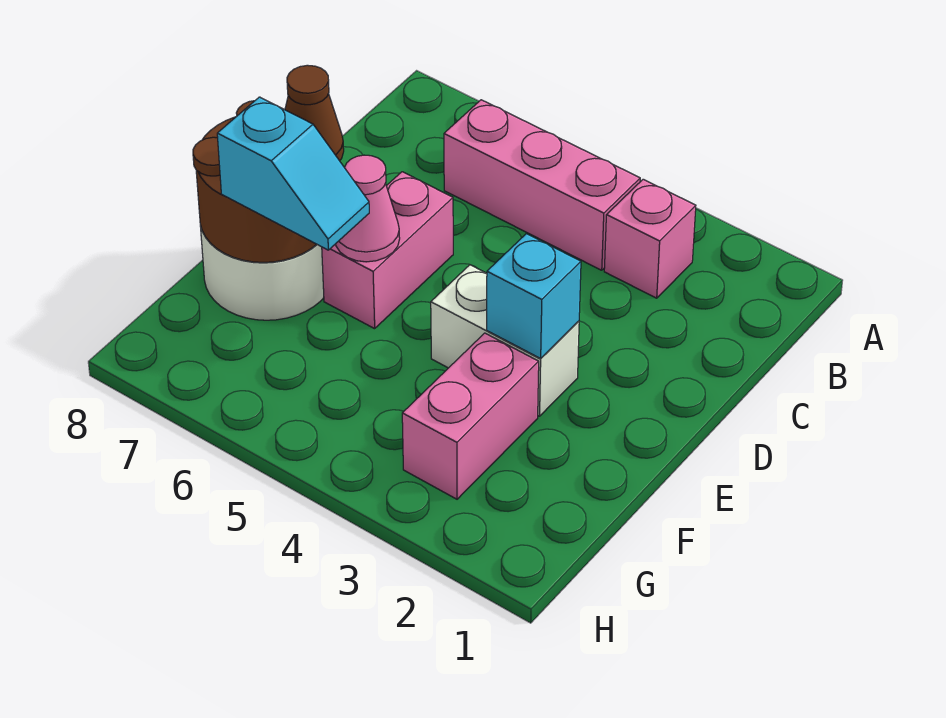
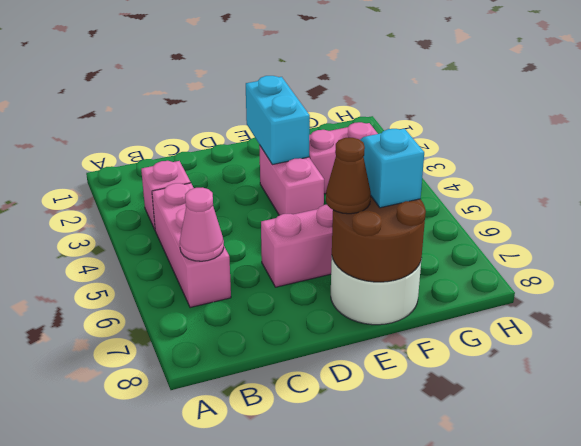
white 1x2 brick [431,265,579,416] -> pink 1x2 brick [259,145,324,215]
cyan 1x1 brick [487,234,581,358] -> cyan 1x2 brick [246,76,310,165]
pink 1x1 cone [336,155,400,262] -> pink 1x1 cone moved to [180,188,224,261]

